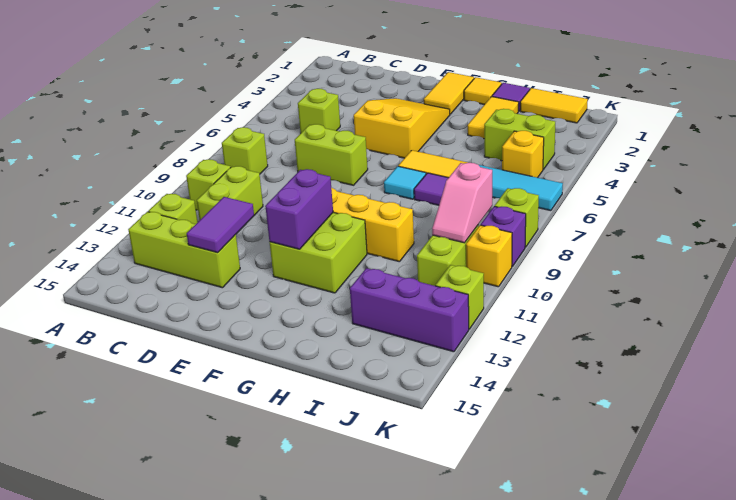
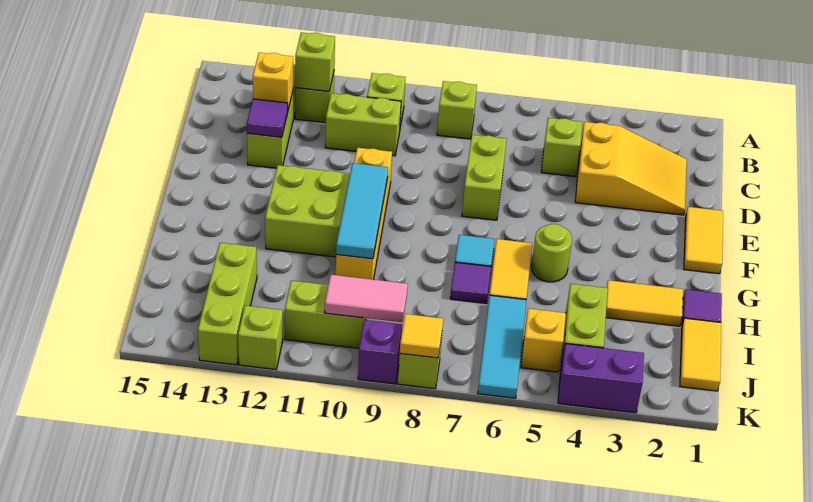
none -> lime 1x1 brick [295,33,335,91]
purple 1x2 tile [187,197,254,253] -> purple 1x1 tile [247,99,288,137]
yellow 2x3 slope [354,98,450,158] -> yellow 2x3 slope moved to [575,122,687,215]
yellow 1x2 tile [424,72,474,114] -> yellow 1x2 tile turned to [684,207,723,274]
none -> cyan 1x3 tile [336,163,388,259]
purple 1x2 brick [265,169,333,249] -> purple 1x2 brick moved to [558,344,644,413]
yellow 1x1 tile [464,77,502,105] -> yellow 1x1 tile moved to [400,314,443,358]
none -> lime 1x1 round brick [532,224,572,282]
purple 1x3 brick [350,268,469,352] -> lime 1x3 brick [198,243,257,365]
pink 1x2 slope [432,163,492,243] -> pink 1x2 tile [325,275,408,322]
yellow 1x1 brick [466,225,512,287] -> yellow 1x1 brick moved to [253,53,293,109]

